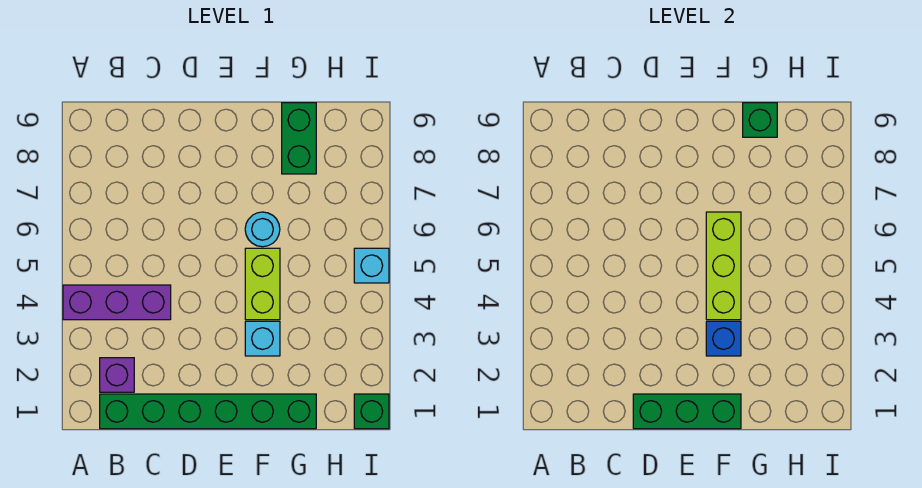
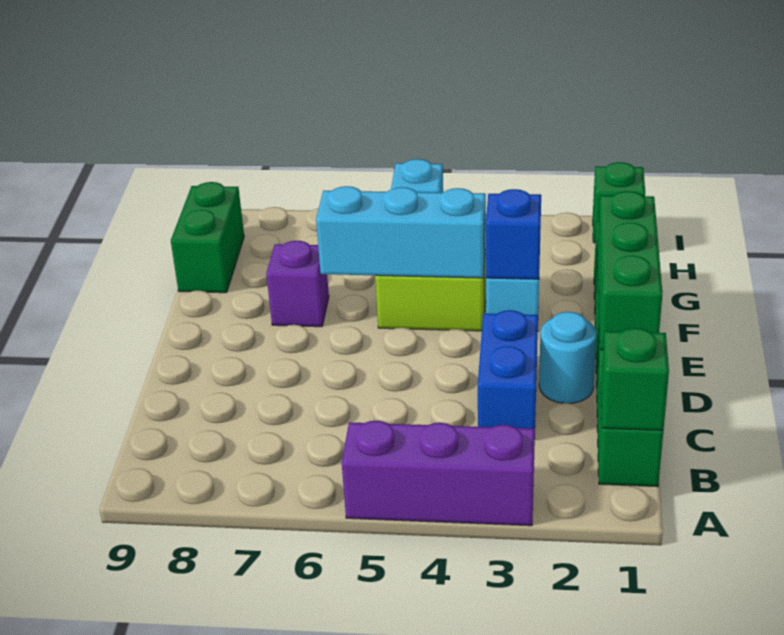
purple 1x3 brick [63,285,171,320] -> purple 1x3 brick turned to [342,421,535,526]
purple 1x1 brick [100,358,134,392] -> purple 1x1 brick moved to [266,241,329,327]
none -> blue 1x2 brick [478,310,538,429]
lime 1x3 brick [706,212,741,320] -> cyan 1x3 brick [316,186,486,278]
cyan 1x1 round brick [245,212,280,247] -> cyan 1x1 round brick moved to [539,312,597,403]
green 1x2 brick [282,103,316,174] -> green 1x2 brick turned to [171,182,244,293]
green 1x1 brick [743,103,777,137] -> green 1x1 brick moved to [601,328,669,430]

